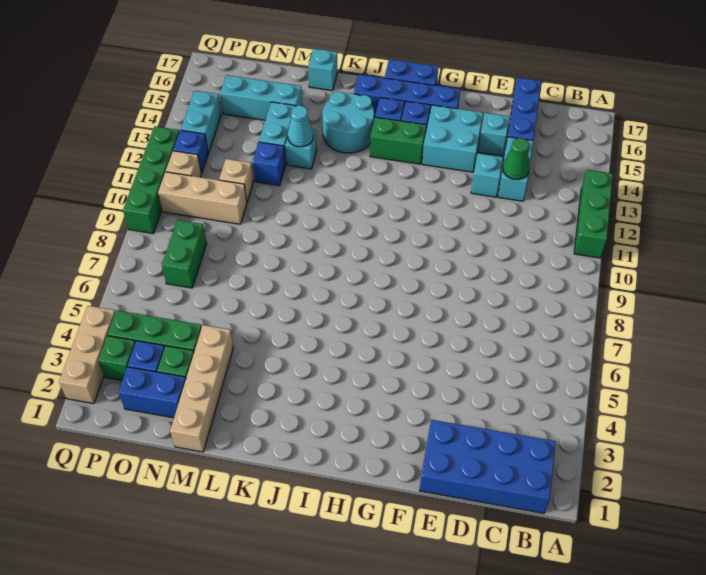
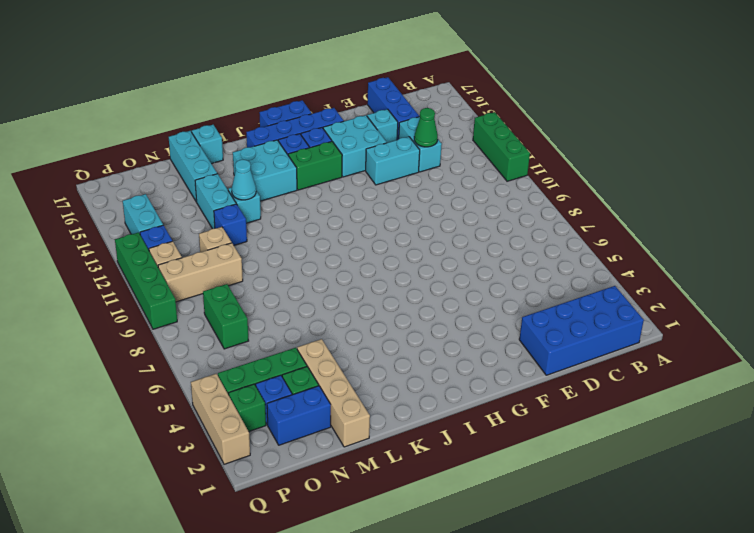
cyan 1x1 brick [471,154,503,197] -> cyan 1x2 brick [366,137,420,185]
cyan 2x2 round brick [322,91,374,153] -> cyan 2x2 brick [233,140,297,201]
cyan 1x3 brick [220,75,302,120] -> cyan 1x3 brick turned to [169,131,217,202]

